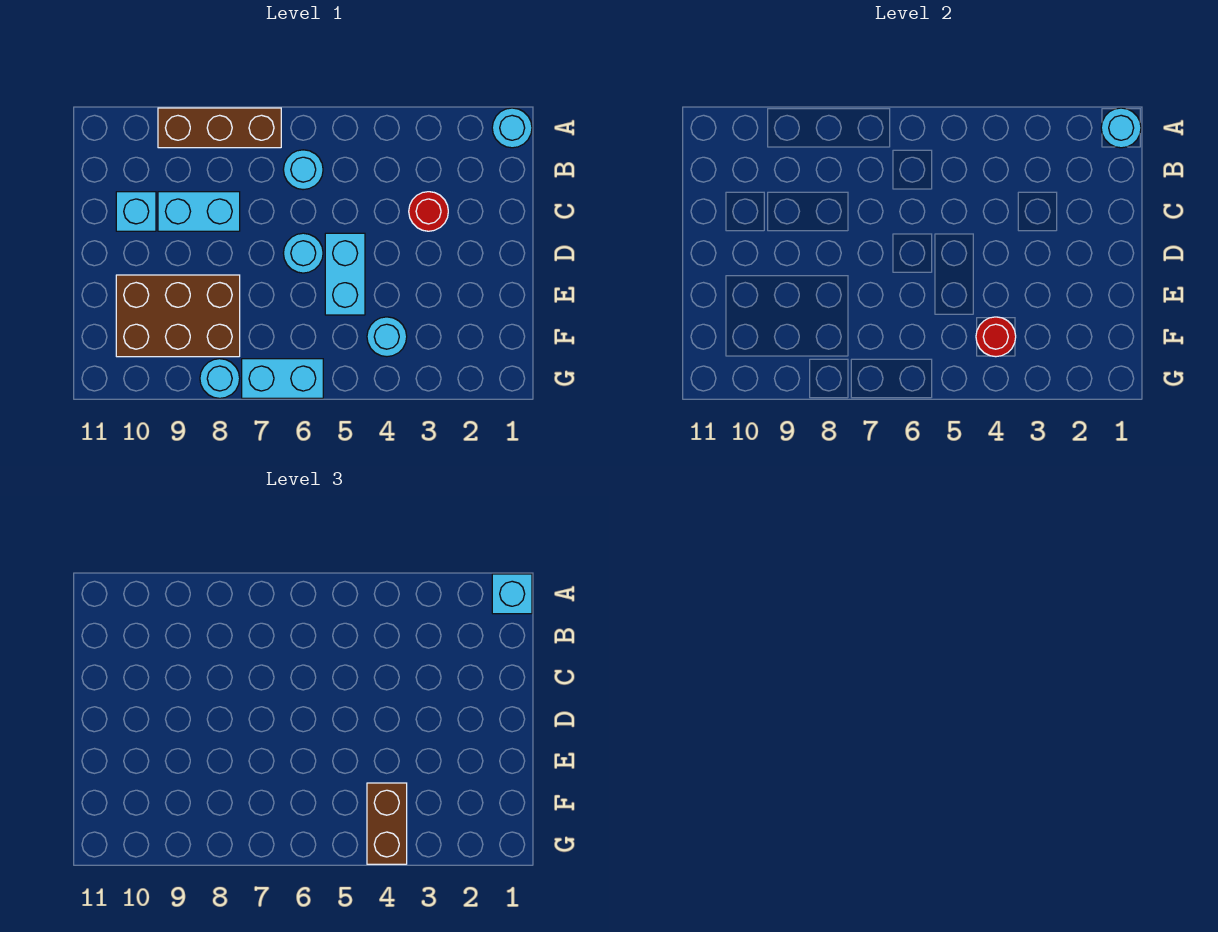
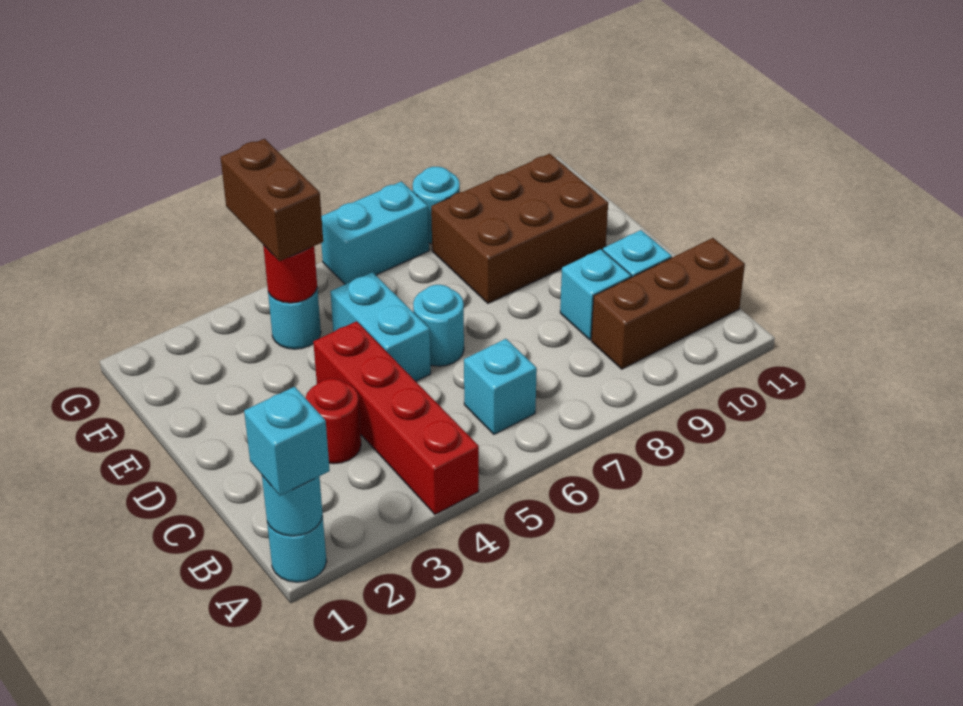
none -> red 1x4 brick [313,321,479,514]
brown 1x3 brick [158,108,281,148] -> brown 1x3 brick moved to [591,238,745,369]
cyan 1x1 round brick [283,150,323,190] -> cyan 1x1 brick [464,339,537,434]
cyan 1x2 brick [158,192,240,231] -> cyan 1x1 brick [560,249,631,340]

